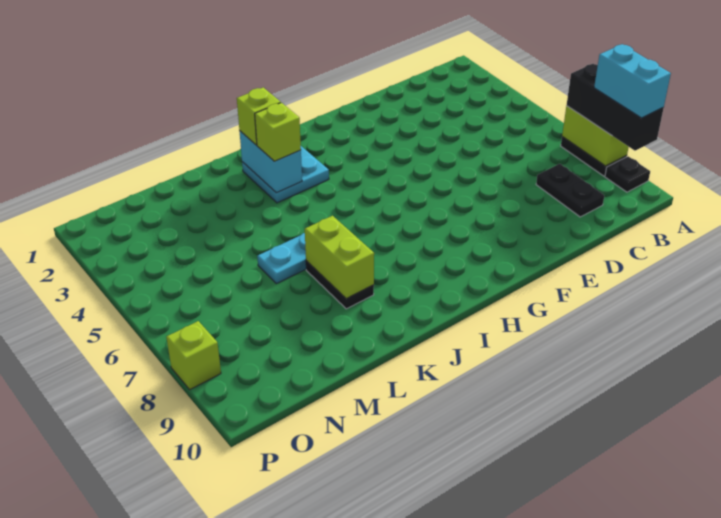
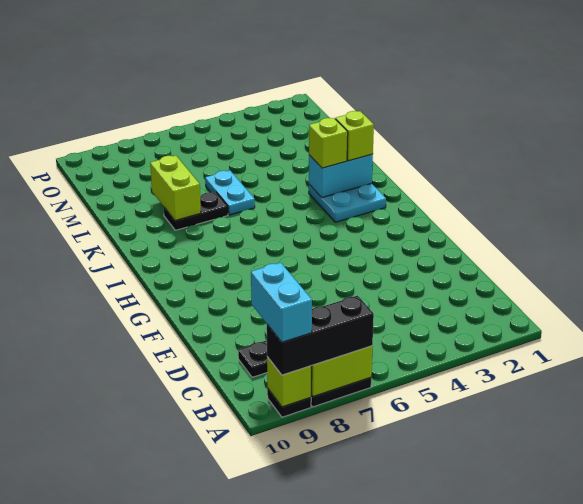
cyan 1x2 brick [594,44,671,118] -> cyan 1x2 brick turned to [251,263,312,342]
lime 1x2 brick [305,216,374,299] -> lime 1x2 brick turned to [150,156,201,221]
lime 1x1 brick [166,321,221,389] -> lime 1x1 brick moved to [267,357,311,407]

